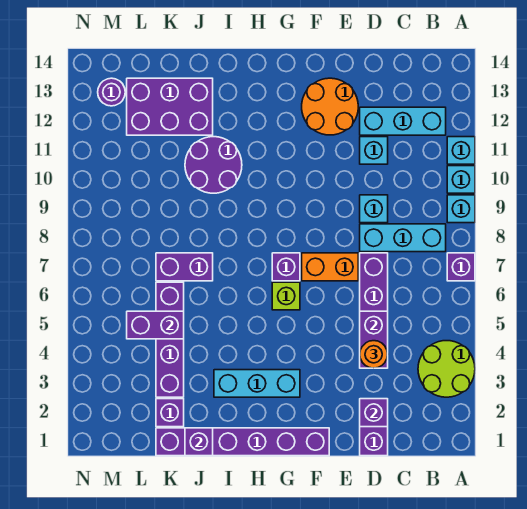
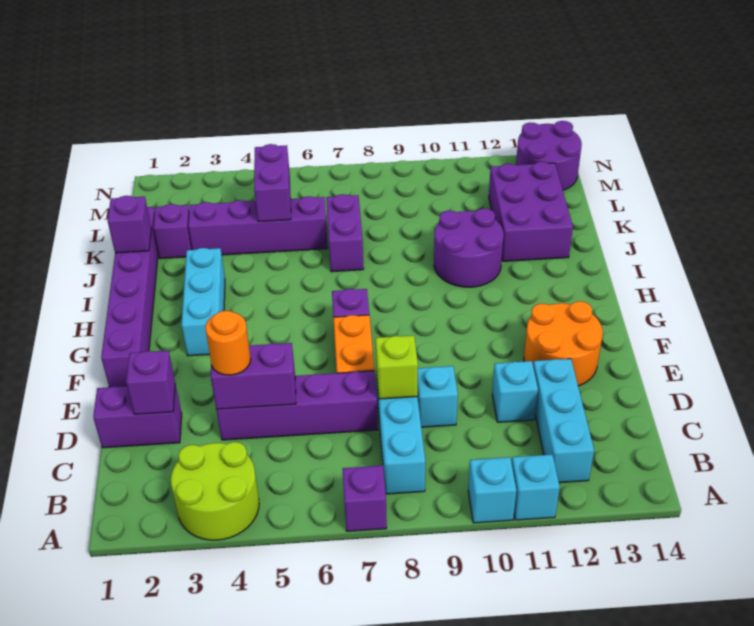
cyan 1x1 brick [447,195,475,223] -> none
lime 1x1 brick [272,282,300,310] -> lime 1x1 brick moved to [376,335,418,399]
purple 1x1 round brick [98,78,125,106] -> purple 2x2 round brick [516,121,582,190]

